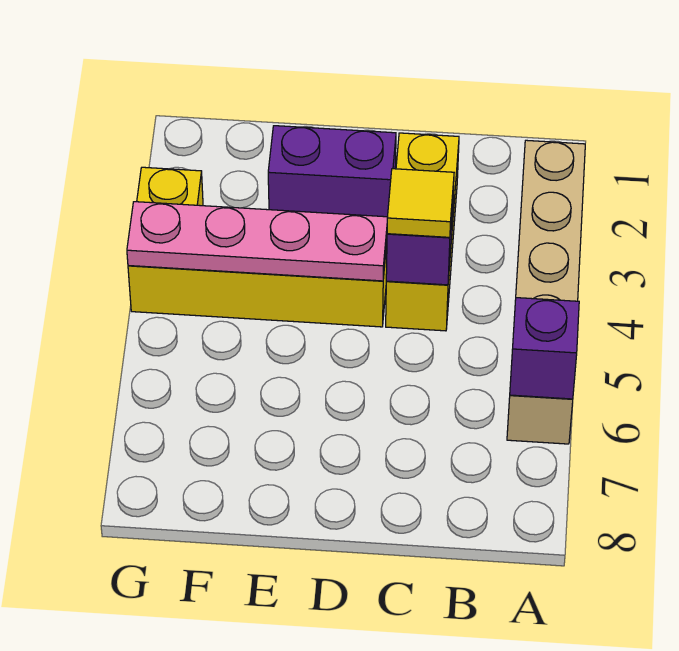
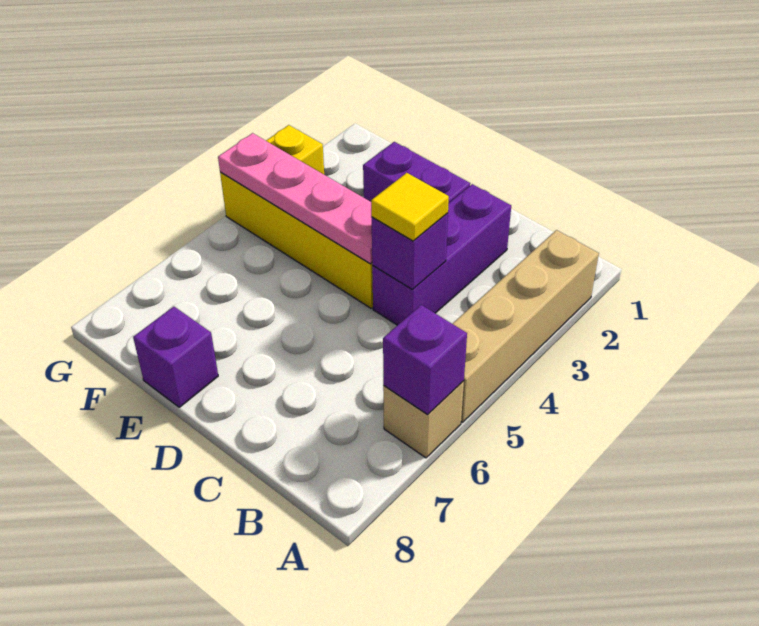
yellow 1x3 brick [386,133,459,331] -> purple 1x3 brick [372,184,511,325]
none -> purple 1x1 brick [133,307,218,407]

